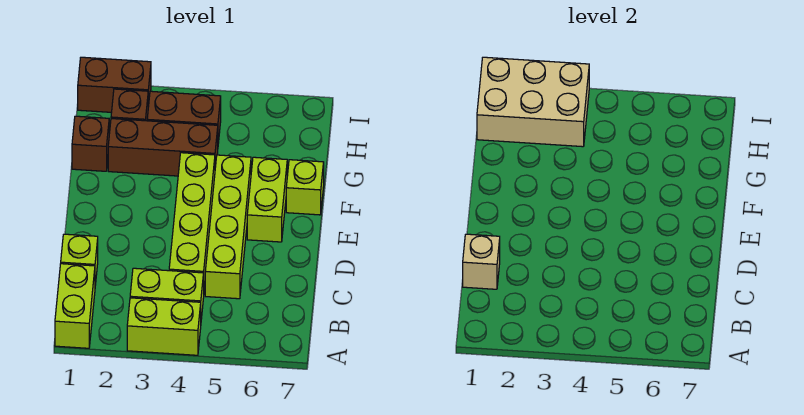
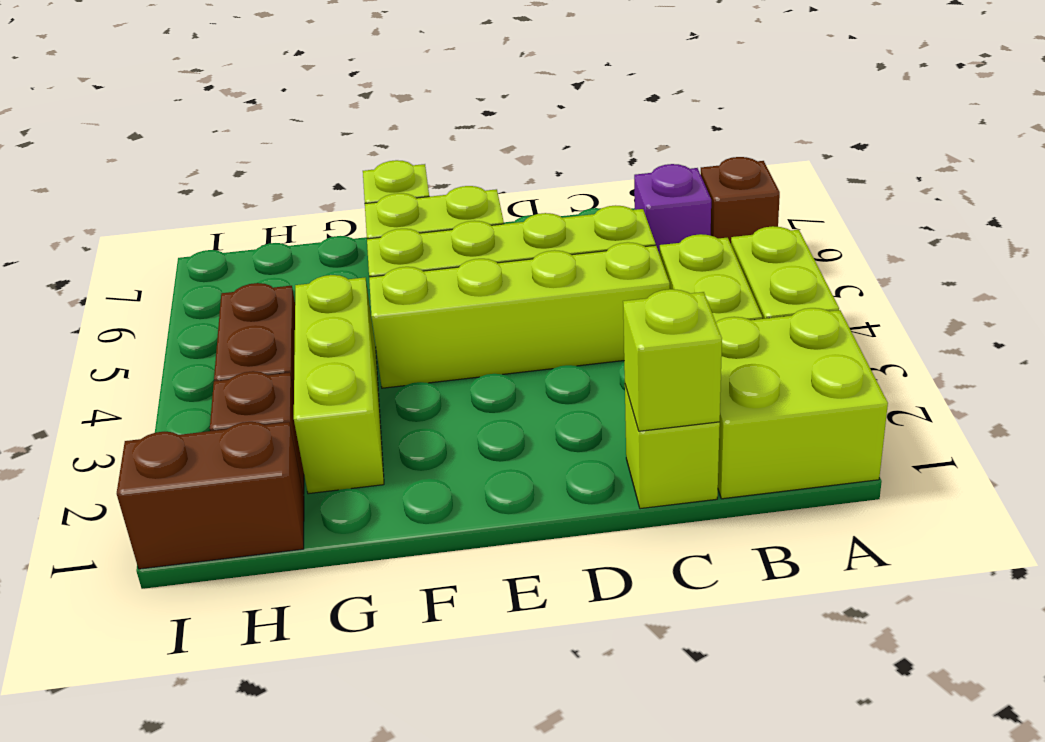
lime 1x2 brick [55,264,95,348] -> lime 2x2 brick [716,308,888,499]
none -> purple 1x1 brick [634,164,711,254]
tan 1x1 brick [463,234,500,289] -> lime 1x1 brick [623,289,722,431]
brown 1x1 brick [72,116,109,171] -> brown 1x1 brick moved to [701,157,780,244]
brown 1x3 brick [108,119,218,176] -> lime 1x3 brick [294,275,384,494]
tan 2x3 brick [477,57,589,147] -> none
brown 1x2 brick [78,57,151,112] -> brown 1x2 brick turned to [117,422,304,569]

